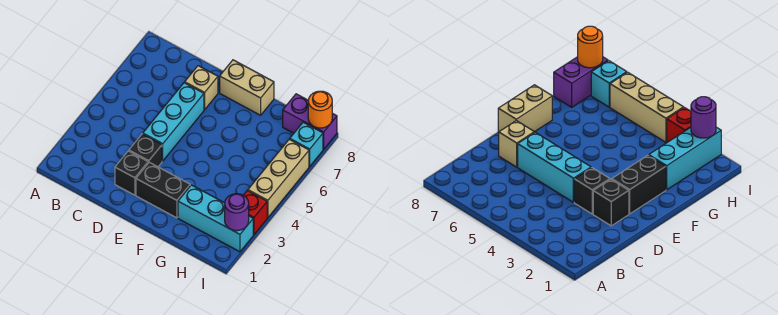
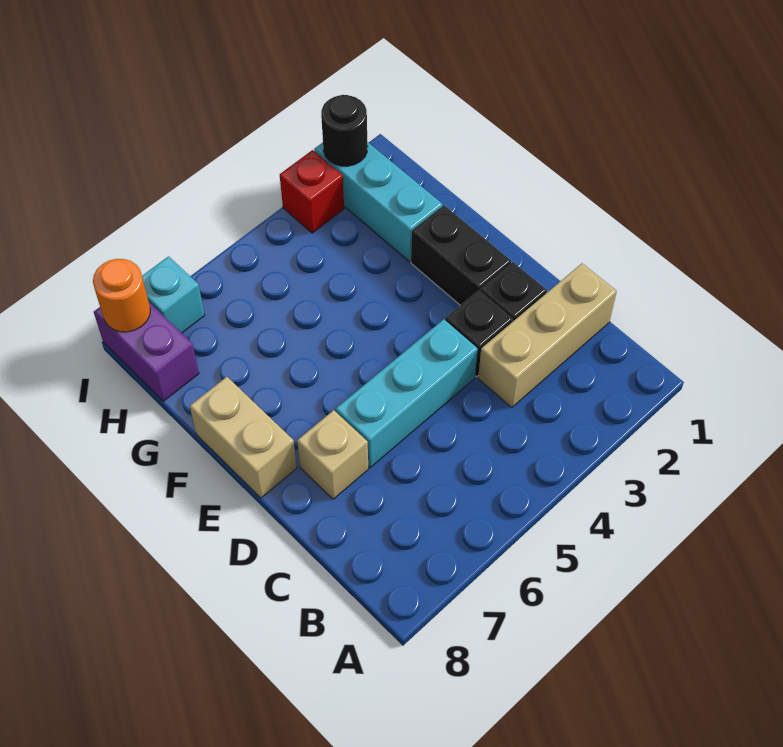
purple 1x1 round brick [225,194,249,231] -> black 1x1 round brick [321,95,368,166]
tan 1x3 brick [248,139,309,218] -> tan 1x3 brick moved to [478,263,617,407]

